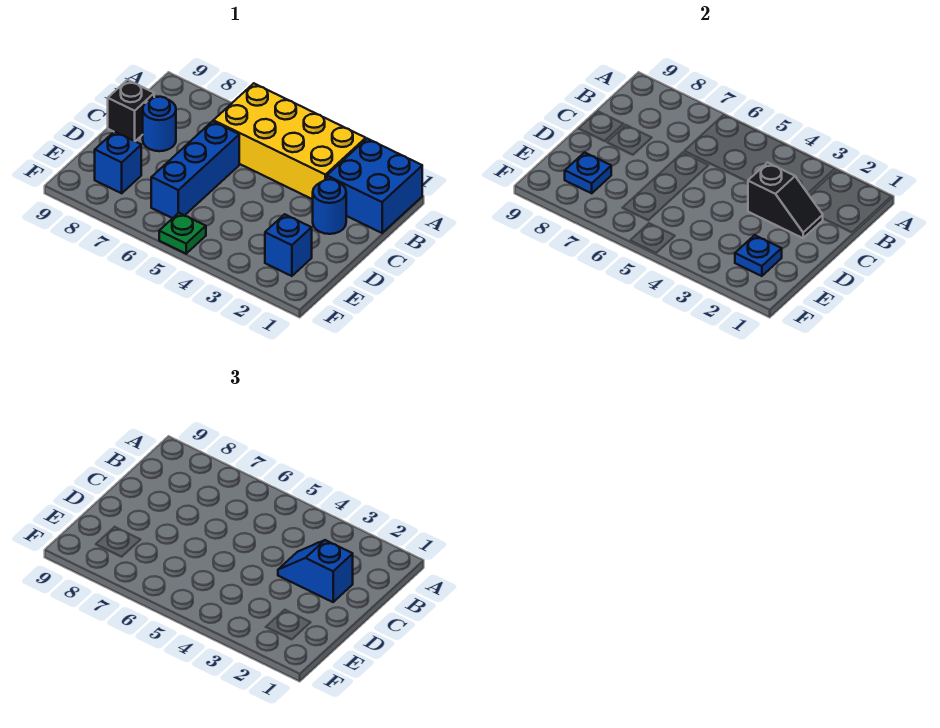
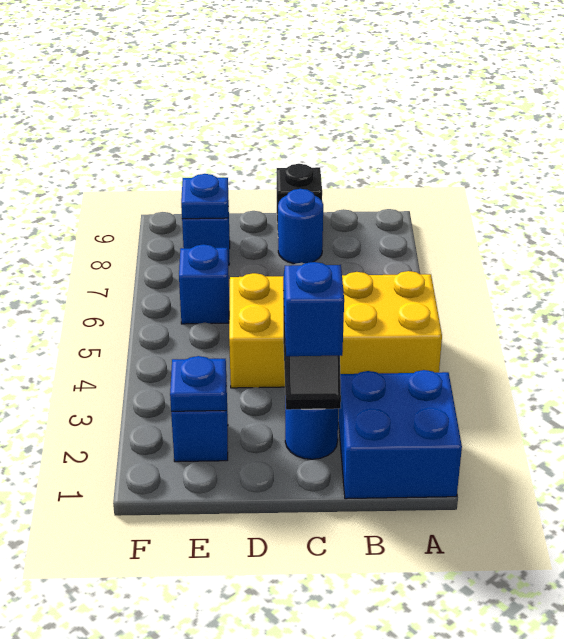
yellow 2x4 brick [213,83,366,199] -> yellow 2x4 brick turned to [229,271,442,388]
blue 1x3 brick [151,121,239,218] -> blue 1x1 brick [179,244,229,324]
green 1x1 plate [159,213,206,254] -> none

